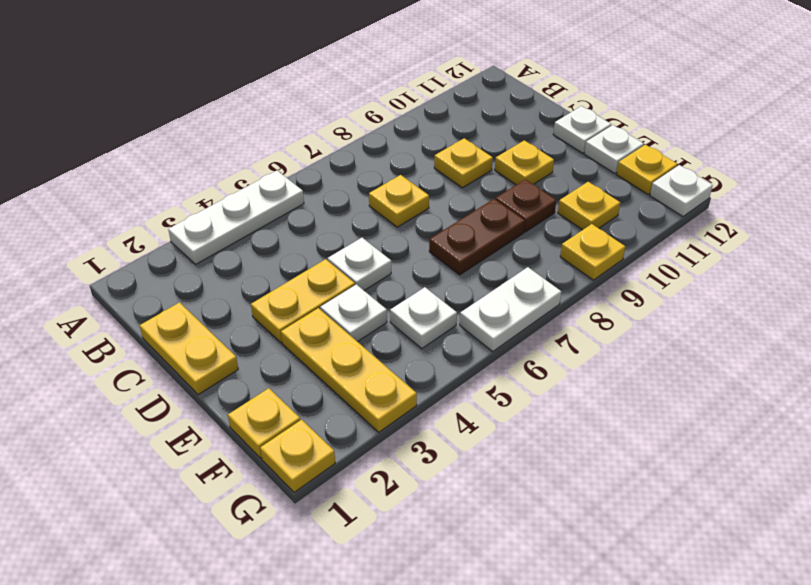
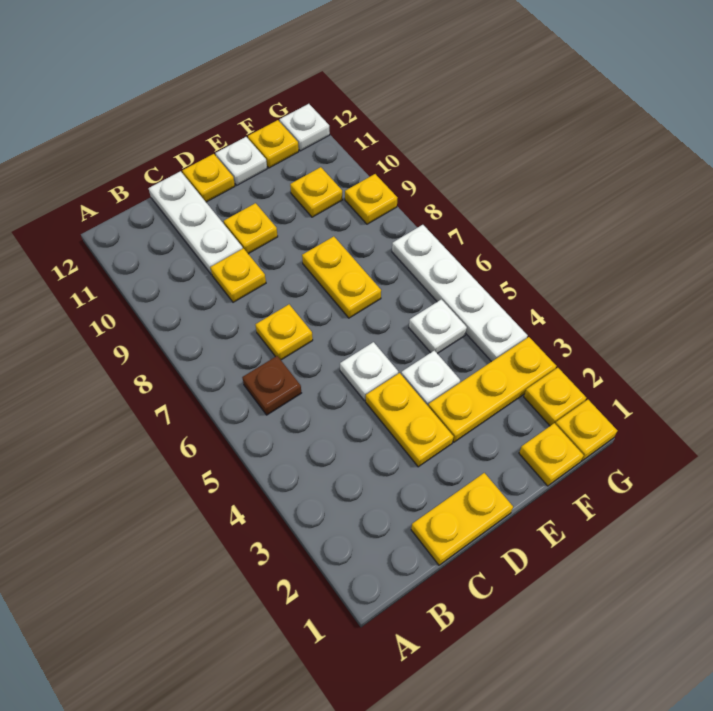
white 1x3 plate [168,171,304,264] -> white 1x3 plate moved to [149,171,243,275]
white 1x1 plate [553,106,611,153] -> yellow 1x1 plate [182,154,235,202]
brown 1x2 plate [429,199,525,275] -> yellow 1x2 plate [302,236,381,318]
brown 1x1 plate [496,179,556,232] -> brown 1x1 plate moved to [242,356,301,415]
none -> yellow 1x1 plate [524,368,586,426]
white 1x2 plate [460,267,561,351] -> white 1x4 plate [392,225,528,362]

